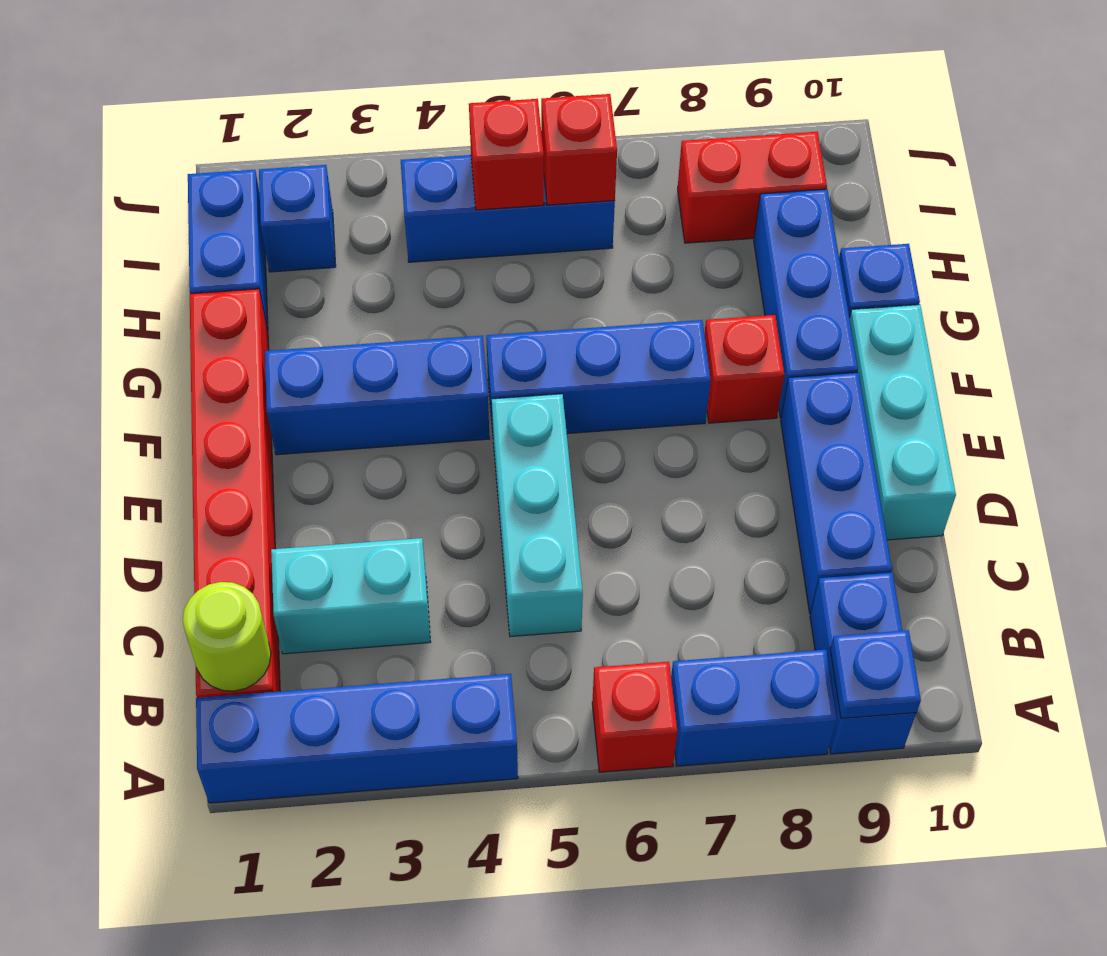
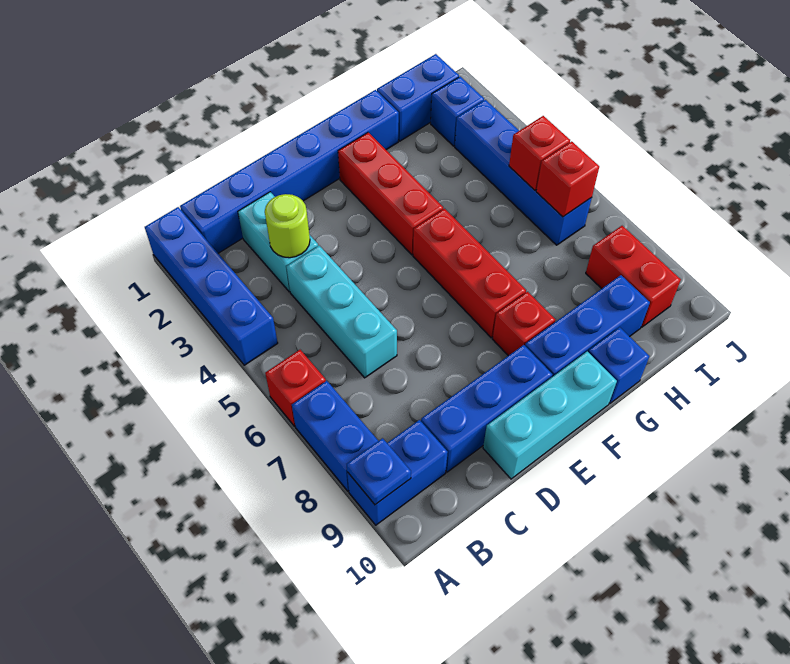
red 1x6 brick [190,289,280,698] -> blue 1x6 brick [180,90,399,253]
lime 1x1 round brick [183,582,271,691] -> lime 1x1 round brick moved to [265,194,310,258]
cyan 1x3 brick [492,394,583,637] -> cyan 1x3 brick turned to [286,246,397,378]
blue 1x3 brick [265,336,490,455] -> red 1x3 brick [338,132,443,255]
blue 1x3 brick [486,320,711,434] -> red 1x3 brick [413,209,526,338]
blue 1x3 brick [401,155,615,262] -> blue 1x4 brick [455,100,592,245]

